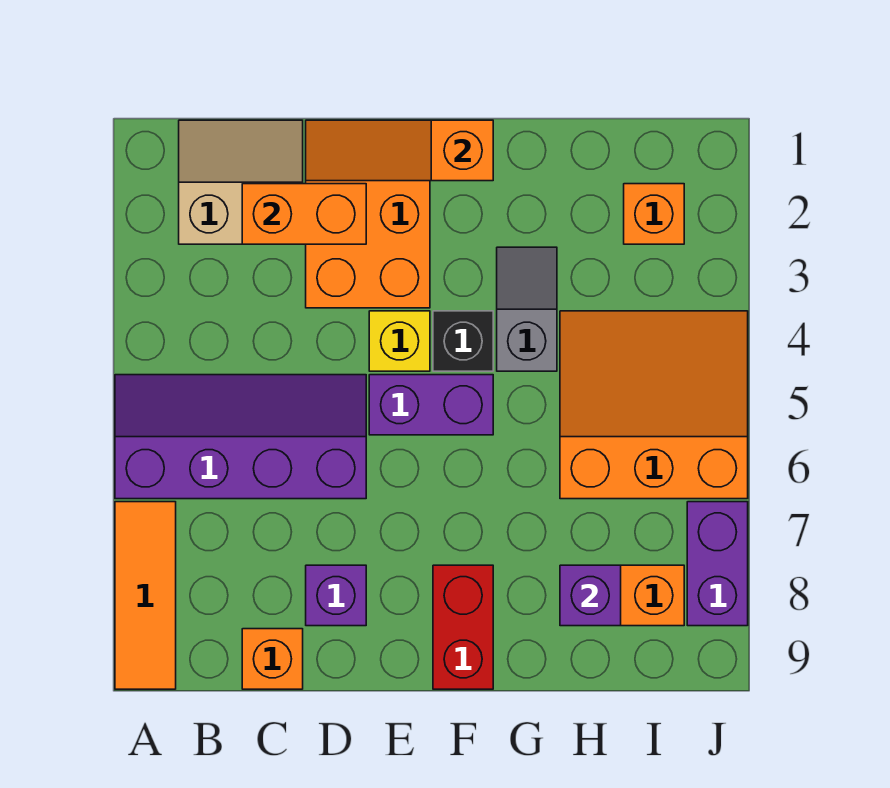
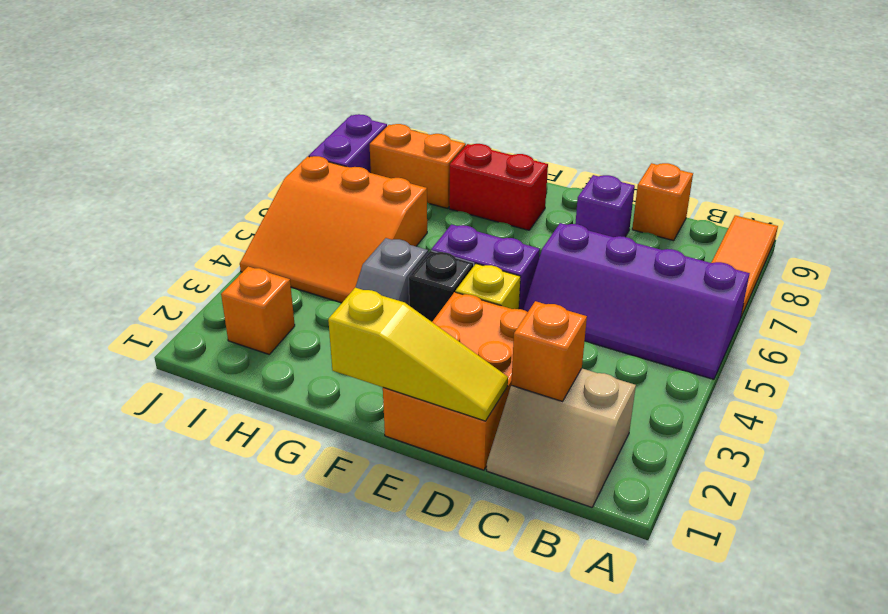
orange 1x2 brick [242,184,366,244] -> orange 1x1 brick [511,301,587,401]
orange 1x3 slope [306,120,493,181] -> yellow 1x3 slope [328,288,508,421]
red 1x2 brick [433,565,493,689] -> red 1x2 brick turned to [449,144,548,230]
purple 1x1 brick [560,565,621,626] -> none

